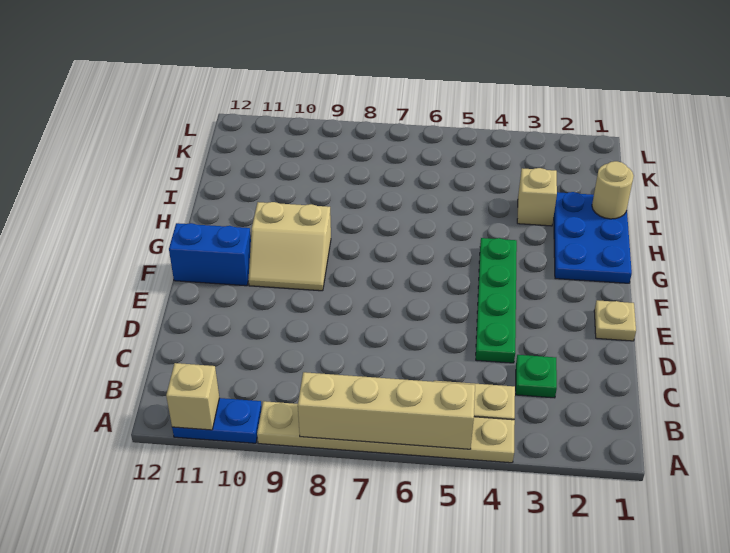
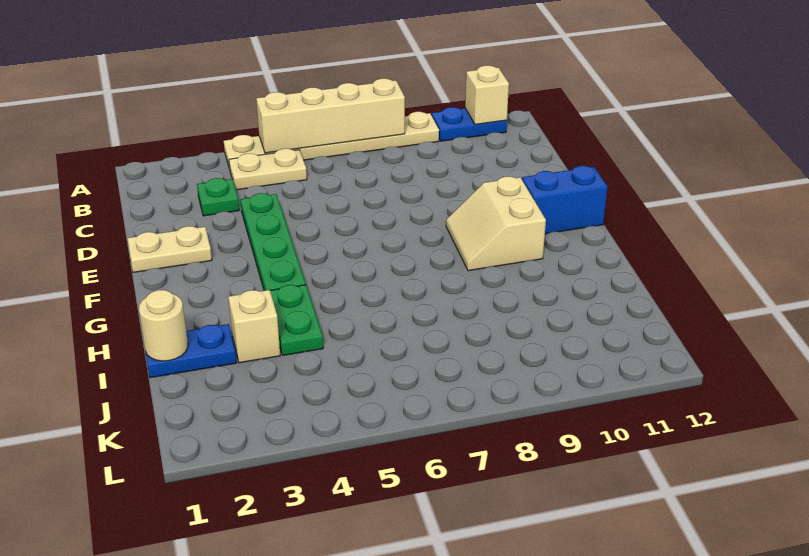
tan 1x1 plate [594,300,636,341] -> tan 1x2 plate [127,226,212,272]
tan 2x2 slope [248,202,331,291] -> tan 2x2 slope turned to [446,177,546,271]
blue 2x3 plate [554,192,632,283] -> blue 1x2 plate [145,324,237,378]
none -> green 1x2 plate [270,285,323,355]

